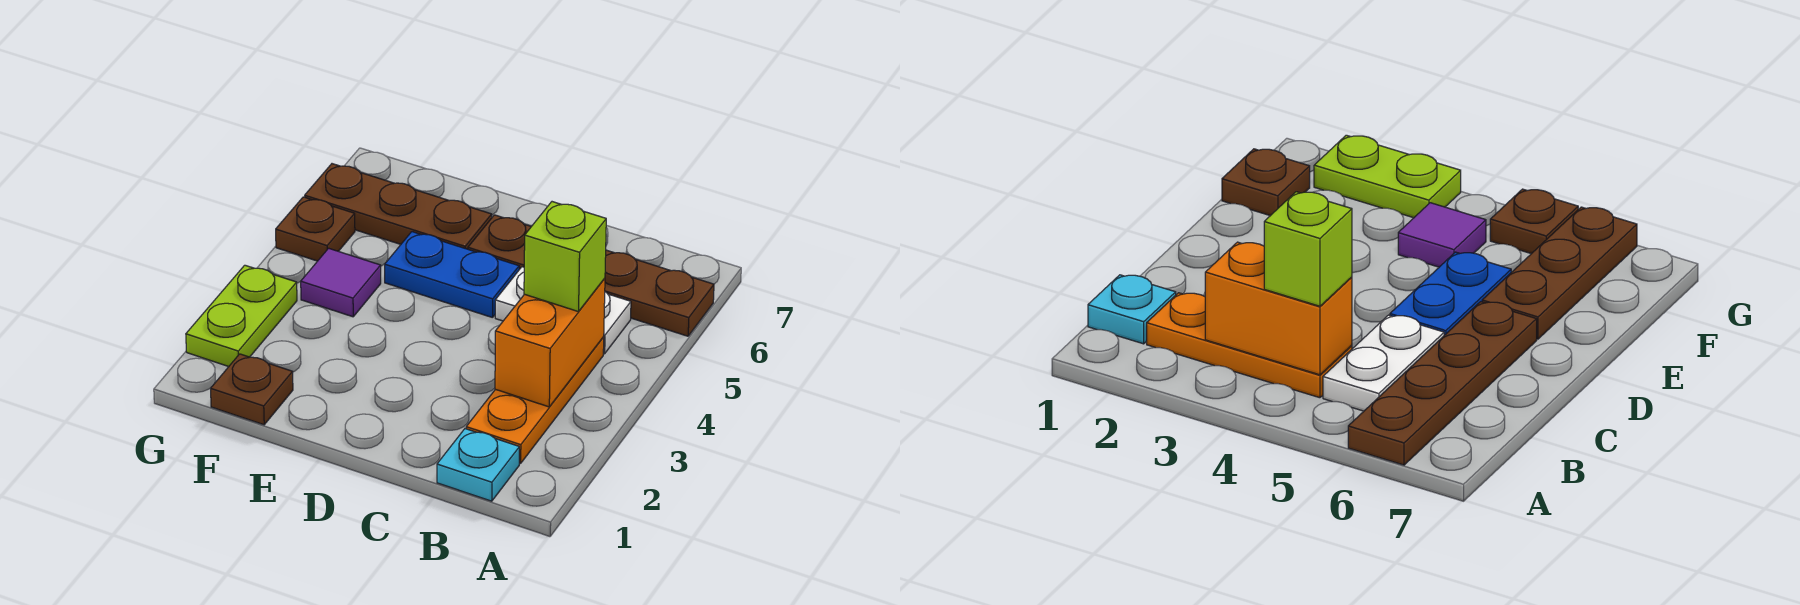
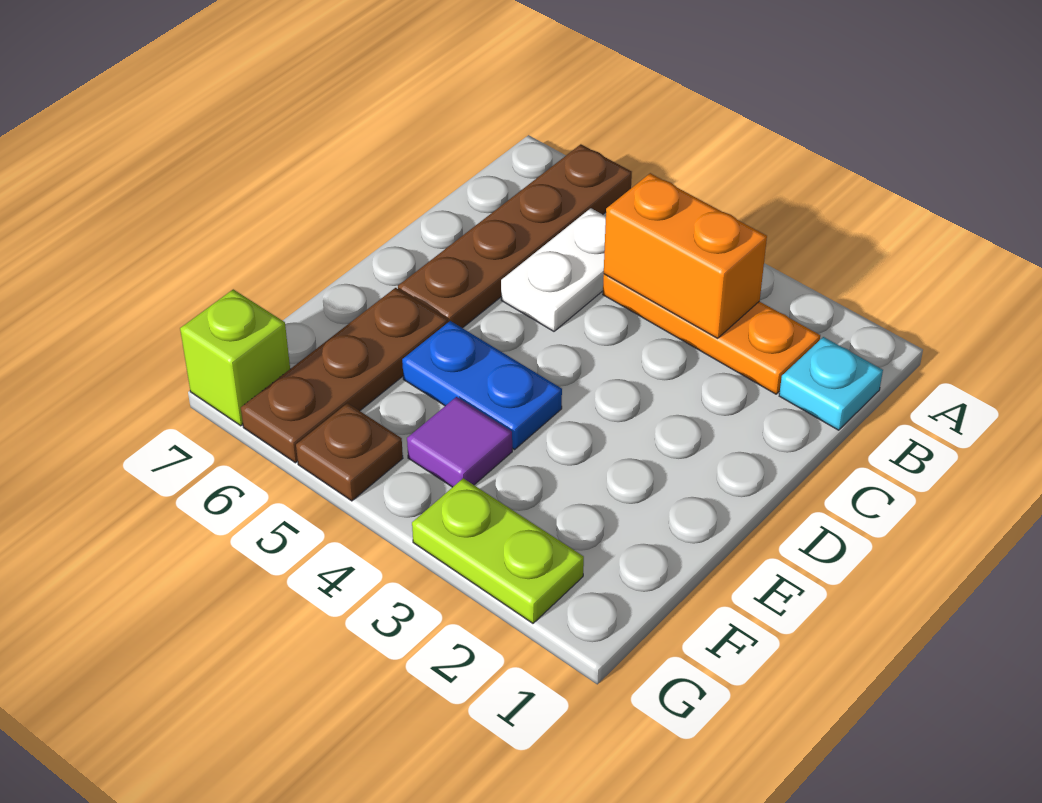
lime 1x1 brick [524,202,606,312] -> lime 1x1 brick moved to [180,289,290,426]
blue 1x2 plate [385,232,519,318] -> blue 1x2 plate turned to [402,321,562,450]
brown 1x1 plate [211,354,293,425] -> none

